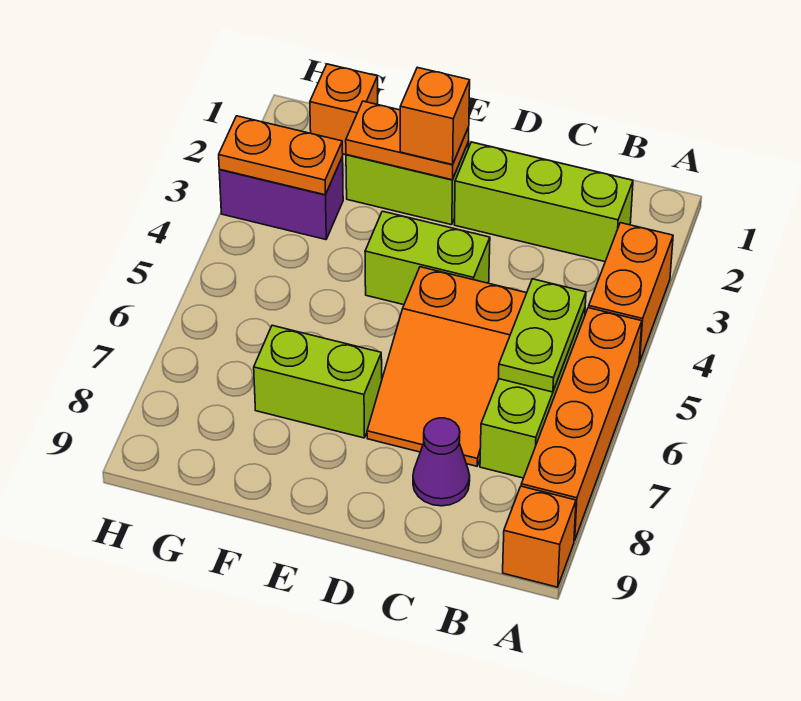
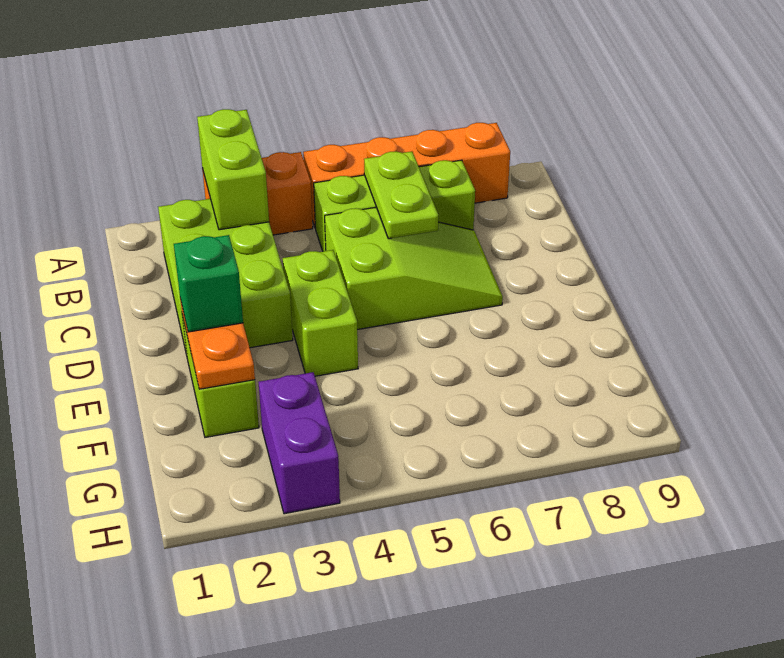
orange 1x1 brick [503,486,576,587] -> none
lime 1x3 brick [454,142,633,262] -> lime 2x3 brick [158,199,293,355]
lime 1x2 plate [499,279,586,392] -> lime 1x2 plate turned to [364,151,439,239]
orange 2x3 slope [367,267,526,466] -> lime 2x3 slope [325,208,503,330]
purple 1x1 cone [413,418,470,506] -> none
orange 1x1 brick [400,67,470,165] -> green 1x1 brick [174,235,243,332]
lime 1x2 brick [254,325,382,438] -> lime 1x2 brick moved to [197,109,269,230]
orange 1x1 brick [310,64,378,155] -> none
orange 1x2 plate [219,116,343,195] -> none

